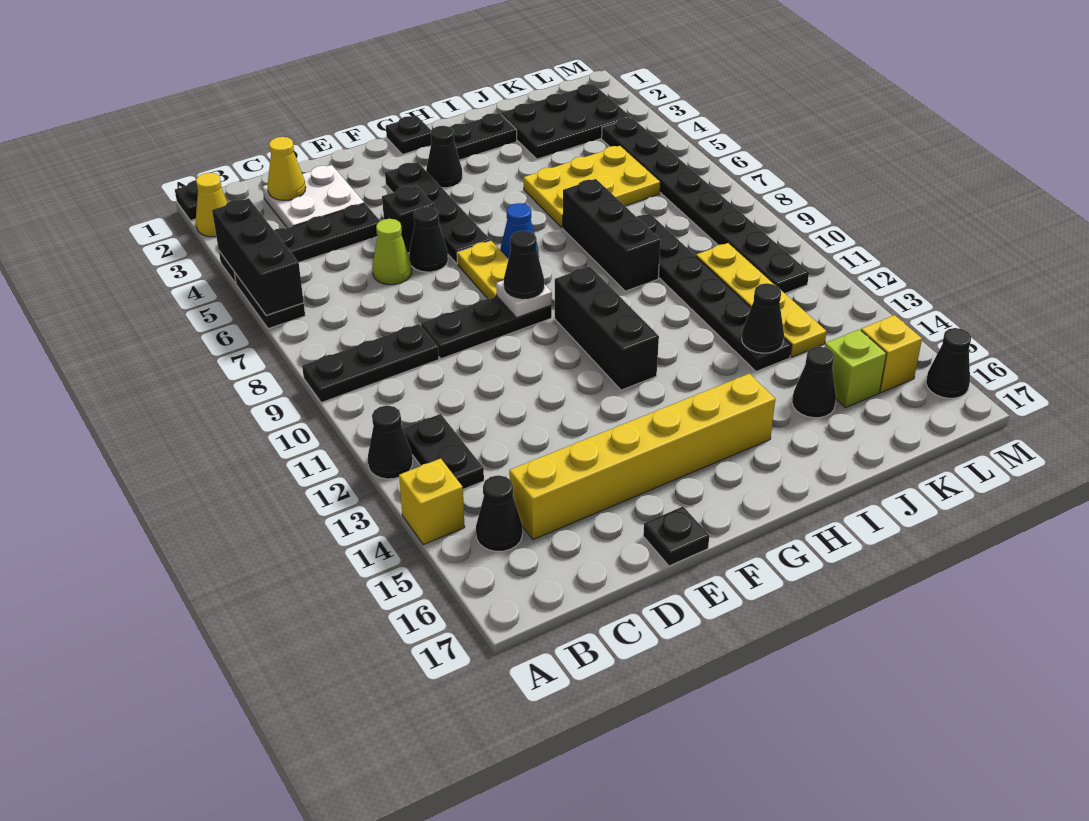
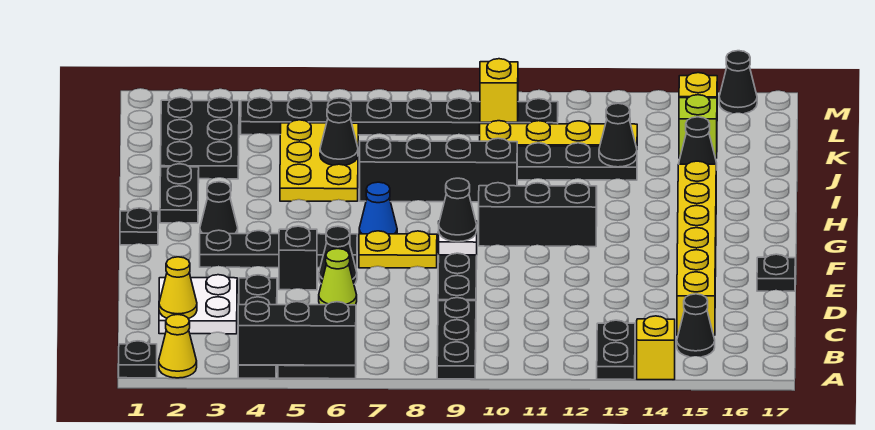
black 1x1 cone [368,406,413,479] -> black 1x1 cone moved to [320,103,358,165]
black 1x2 plate [403,414,484,489] -> black 1x2 plate turned to [597,320,635,380]
black 1x3 brick [563,179,661,291] -> black 1x4 brick [360,138,517,202]
none -> yellow 1x1 brick [480,59,518,122]

